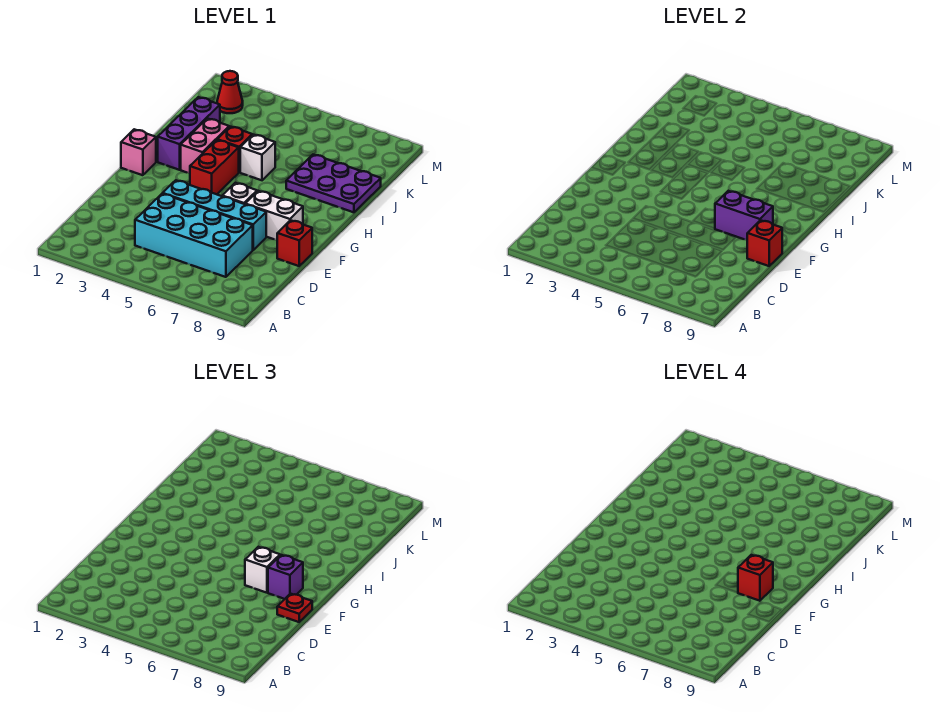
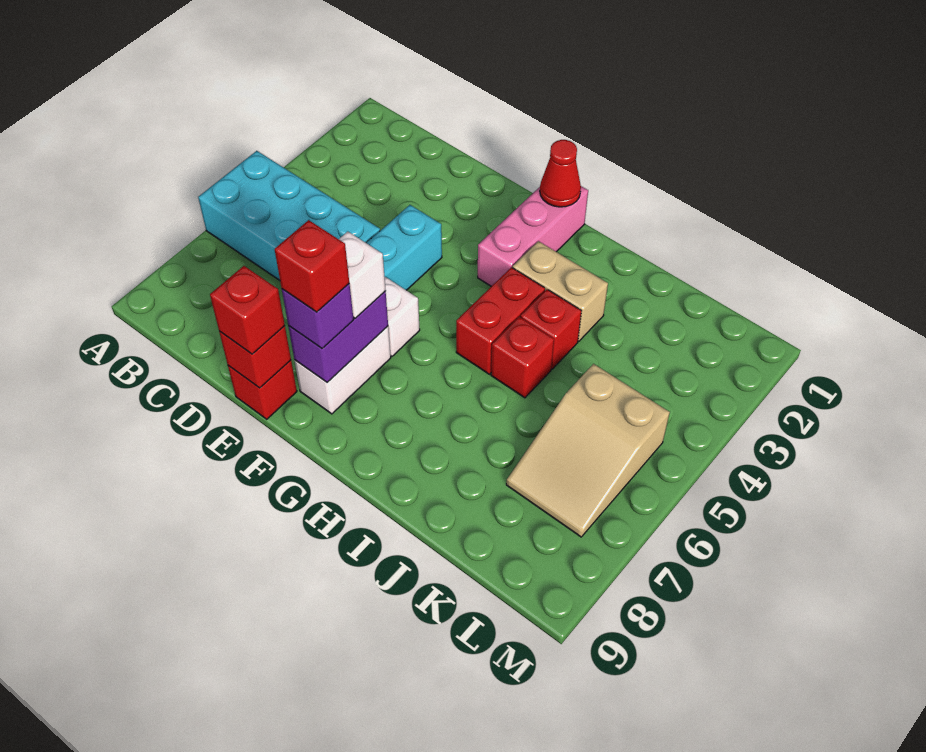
cyan 2x4 brick [135,194,253,277] -> cyan 2x4 brick turned to [198,151,380,280]
red 1x1 plate [277,594,312,622] -> red 1x1 brick [210,266,285,354]
pink 1x1 brick [121,129,156,175] -> pink 1x3 brick [478,186,588,286]
red 1x2 brick [190,140,239,194] -> red 1x2 brick turned to [456,267,545,374]
purple 1x3 brick [158,97,220,170] -> none
pink 1x2 brick [181,119,229,173] -> tan 1x2 brick [513,241,608,341]
white 1x1 brick [240,135,275,180] -> red 1x1 brick [491,317,554,398]
purple 2x3 plate [286,155,381,212] -> none
none -> tan 2x3 slope [506,364,670,537]
red 1x1 cone [217,71,243,113] -> red 1x1 cone moved to [540,140,581,207]

